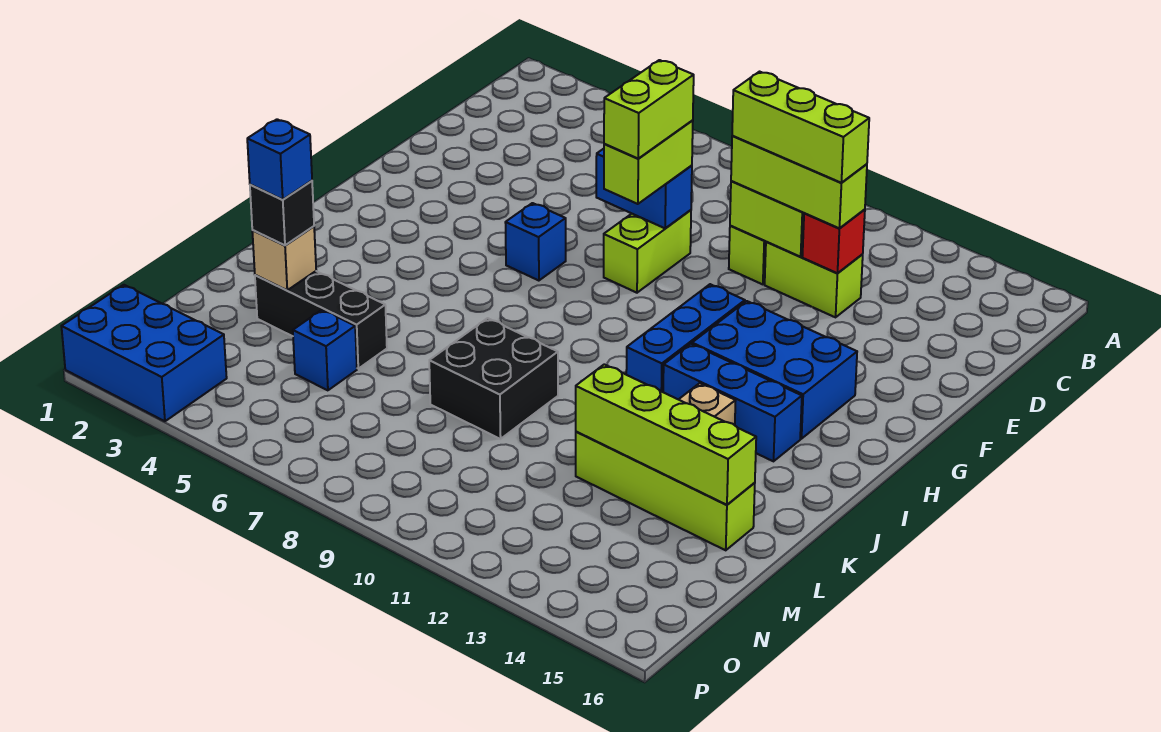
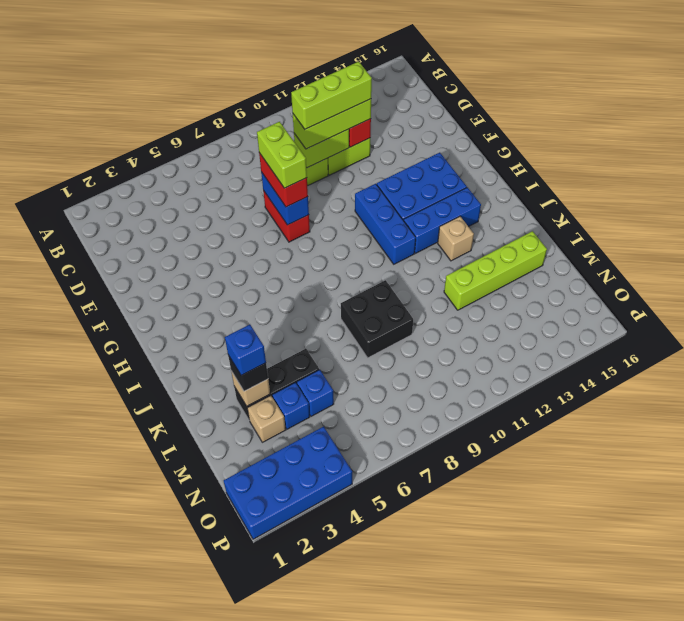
blue 1x2 brick [596,149,692,228] -> blue 1x2 brick turned to [261,172,309,225]
lime 1x2 brick [604,210,691,293] -> red 1x2 brick [263,190,310,242]
lime 1x2 brick [604,120,693,204] -> red 1x2 brick [259,153,308,207]
blue 1x1 brick [505,203,566,281] -> blue 1x1 brick moved to [272,383,310,429]
lime 1x4 brick [576,364,756,505] -> none
none -> tan 1x1 brick [247,395,286,442]
blue 2x3 brick [61,285,227,421] -> blue 2x4 brick [224,426,352,539]

